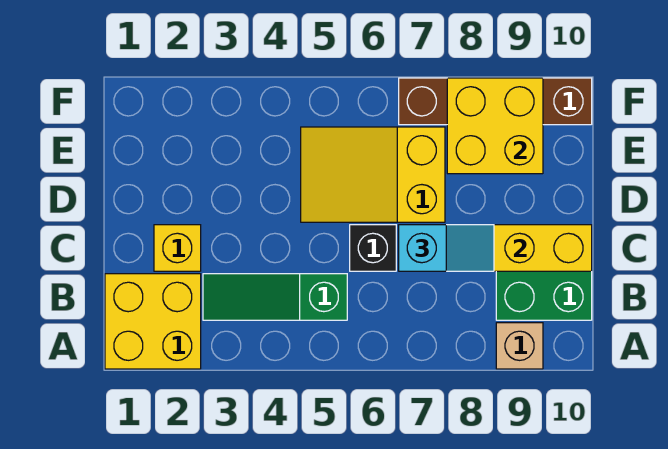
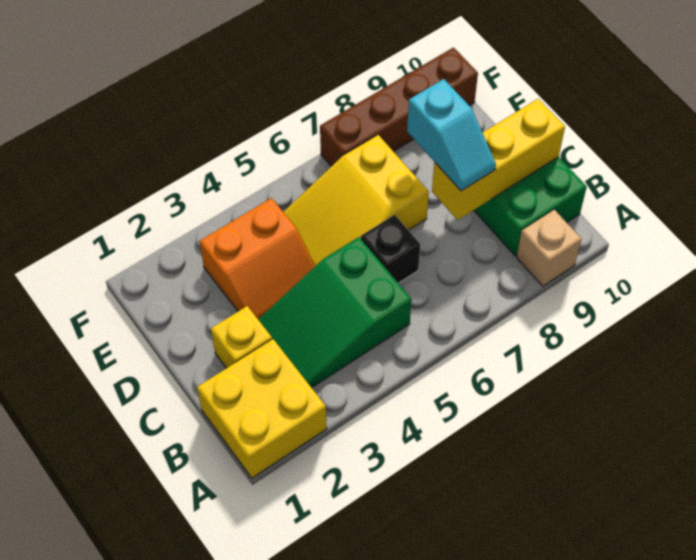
green 1x3 slope [203,274,347,320] -> green 2x3 slope [258,237,411,388]
cyan 1x2 slope [399,225,494,271] -> cyan 1x2 slope turned to [407,79,496,191]
none -> orange 2x2 slope [199,198,315,319]
yellow 2x2 brick [447,78,543,174] -> none

